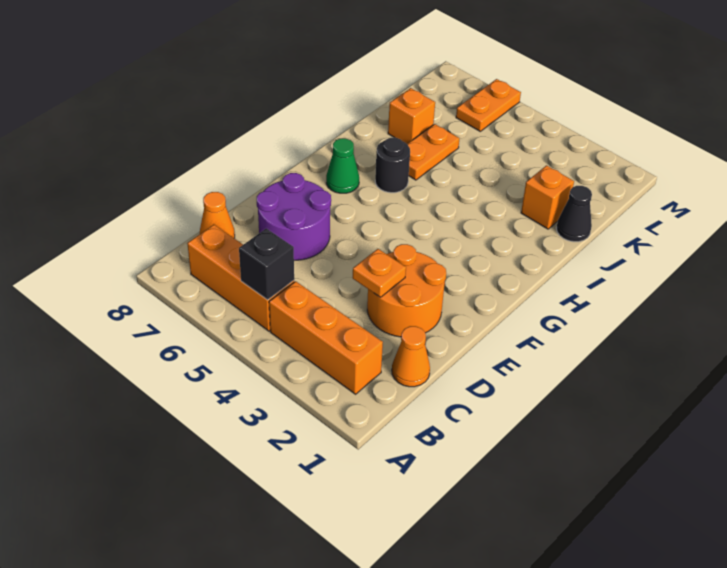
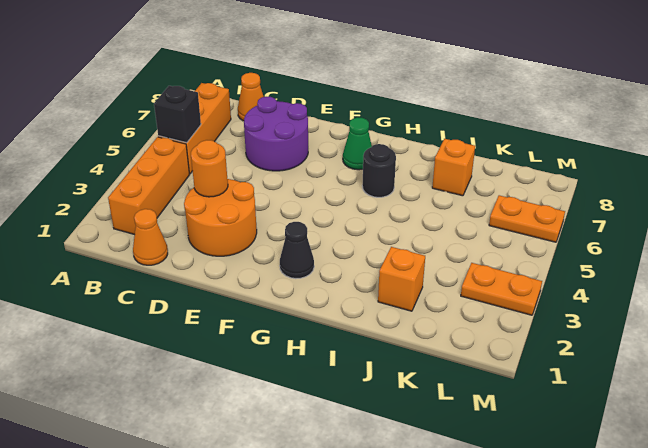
orange 1x1 plate [353,249,406,297] -> orange 1x1 round brick [191,140,228,197]
orange 1x2 plate [407,124,459,180] -> orange 1x2 plate moved to [461,263,542,315]
black 1x1 cone [556,186,592,242] -> black 1x1 cone moved to [280,222,314,279]

